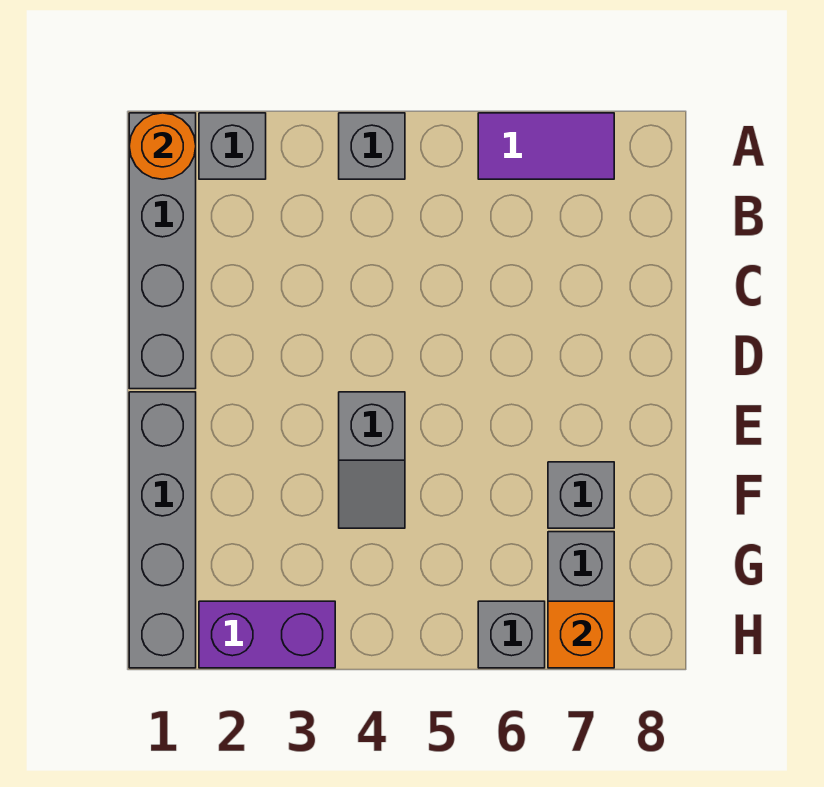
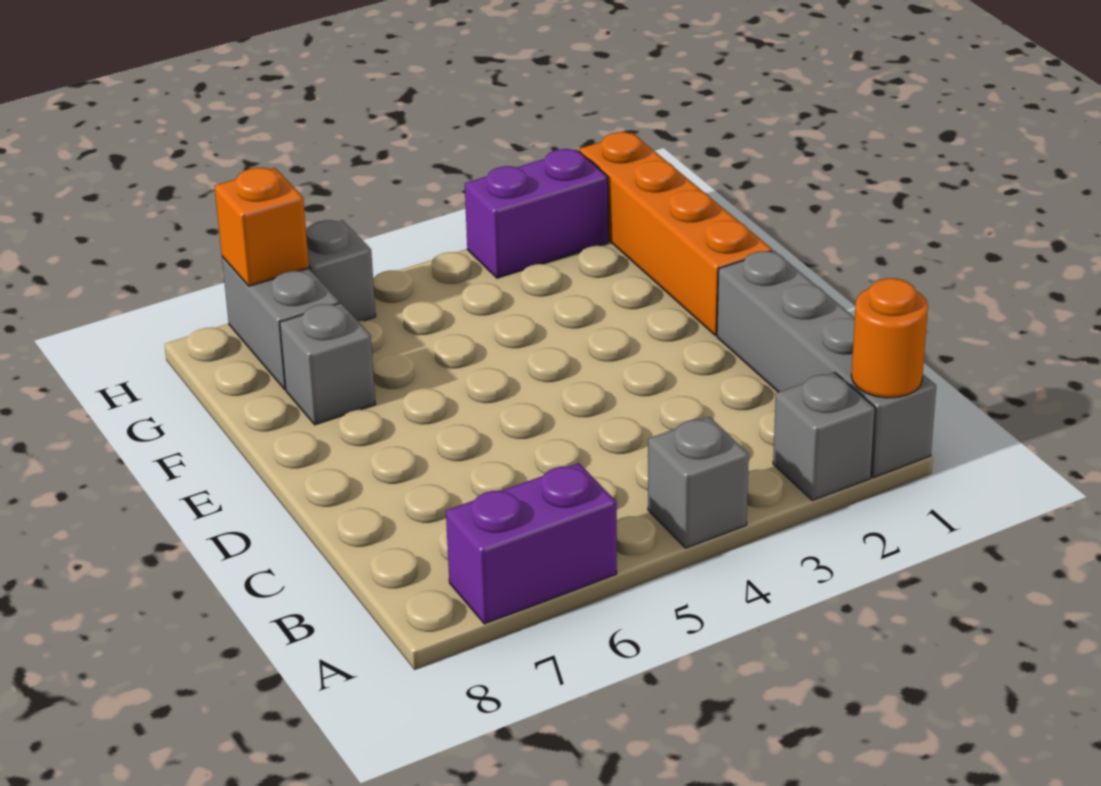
purple 1x2 tile [478,113,614,179] -> purple 1x2 brick [446,463,617,624]
grey 1x4 brick [129,392,196,668] -> orange 1x4 brick [579,132,772,335]
grey 1x2 slope [339,392,405,528] -> none

